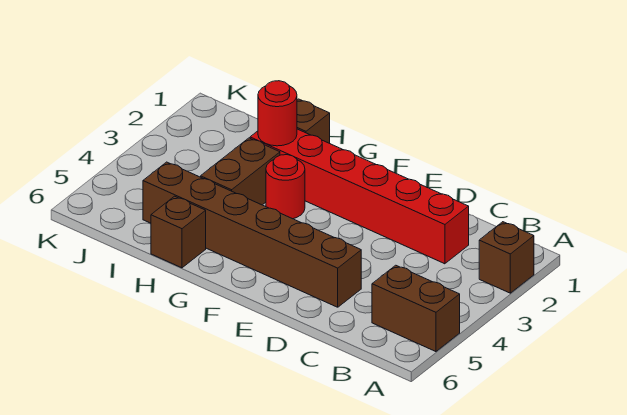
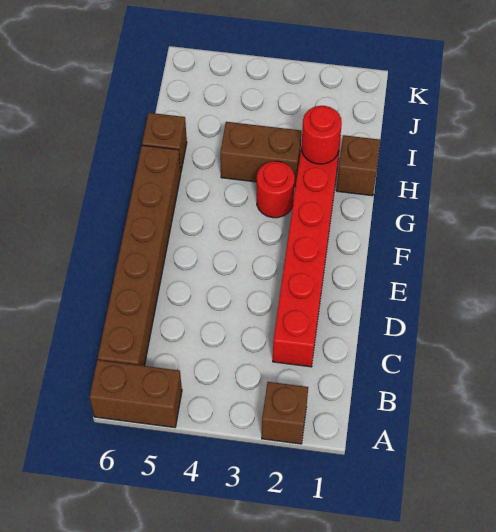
brown 1x2 brick [372,265,460,352] -> brown 1x2 brick turned to [90,360,182,427]
brown 1x6 brick [143,162,361,307] -> brown 1x6 brick moved to [98,145,181,366]

